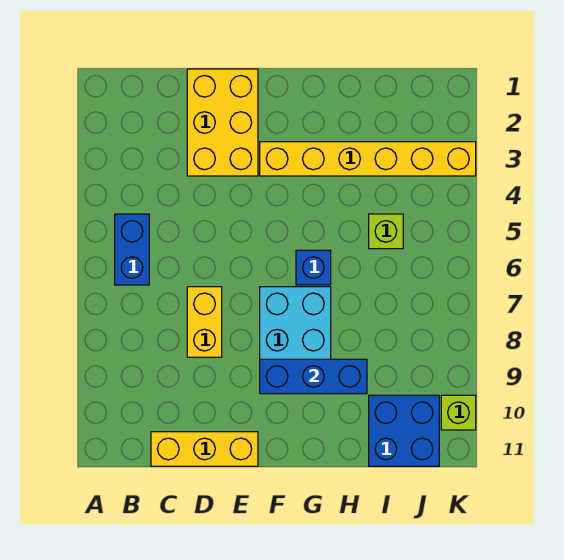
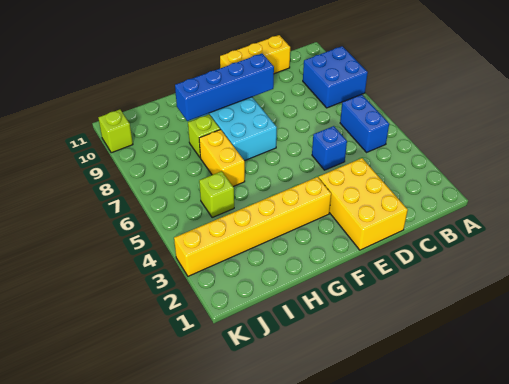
yellow 1x2 brick [187,287,222,357] -> yellow 1x2 brick moved to [199,130,245,187]
blue 1x3 brick [260,359,367,394] -> blue 1x4 brick [175,53,274,121]
blue 1x1 brick [296,250,331,285] -> blue 1x1 brick moved to [312,126,347,170]
none -> lime 1x1 brick [188,114,220,158]
blue 2x2 brick [369,395,439,466] -> blue 2x2 brick moved to [303,46,368,108]

